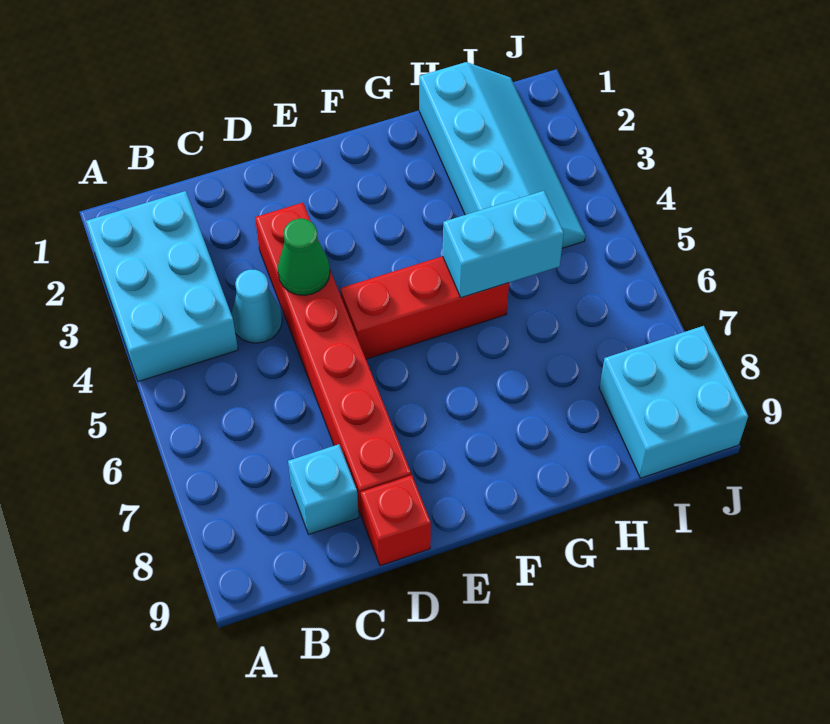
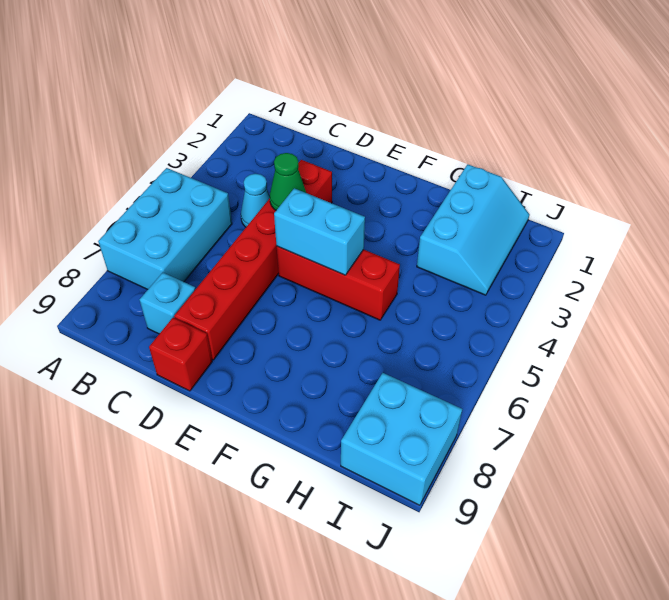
cyan 2x3 brick [86,191,238,382] -> cyan 2x3 brick moved to [98,168,232,290]
cyan 1x2 brick [443,191,564,298] -> cyan 1x2 brick moved to [274,188,365,275]
cyan 2x4 slope [419,62,585,248] -> cyan 2x3 slope [417,164,530,295]

